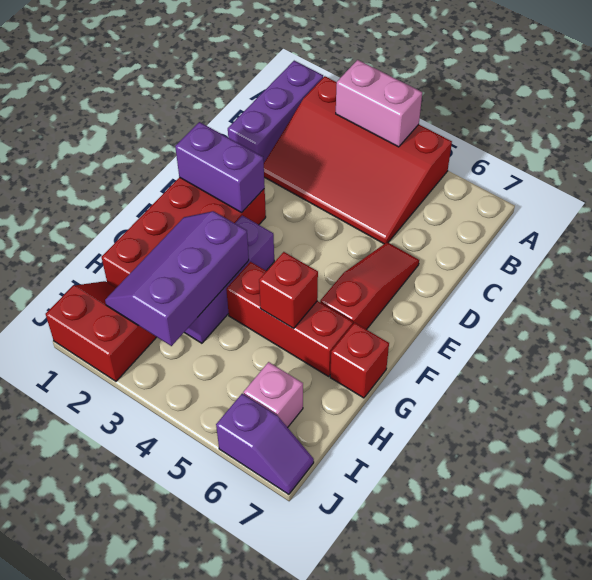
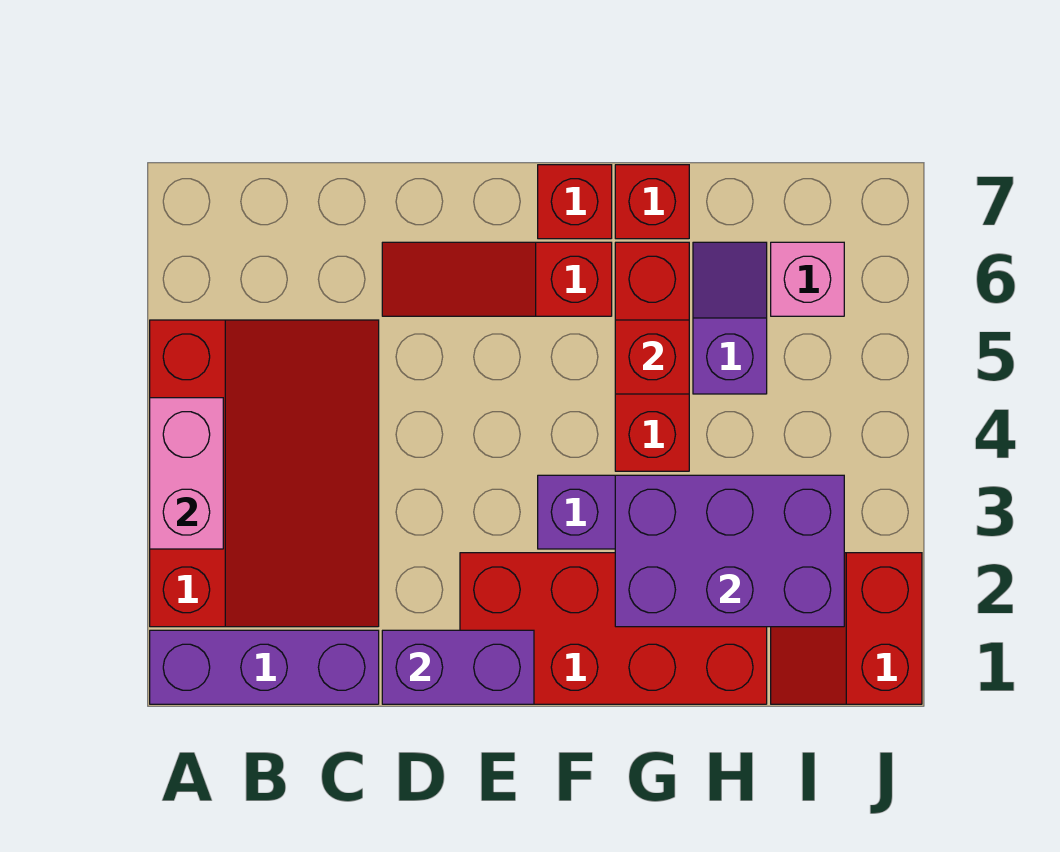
purple 1x2 brick [175,122,265,213] -> purple 1x2 brick turned to [382,630,534,704]
none -> red 1x1 brick [538,165,612,239]
purple 2x3 slope [105,211,249,346] -> purple 2x3 brick [615,475,844,627]
purple 1x2 slope [216,394,314,494] -> purple 1x2 slope moved to [693,242,767,394]

